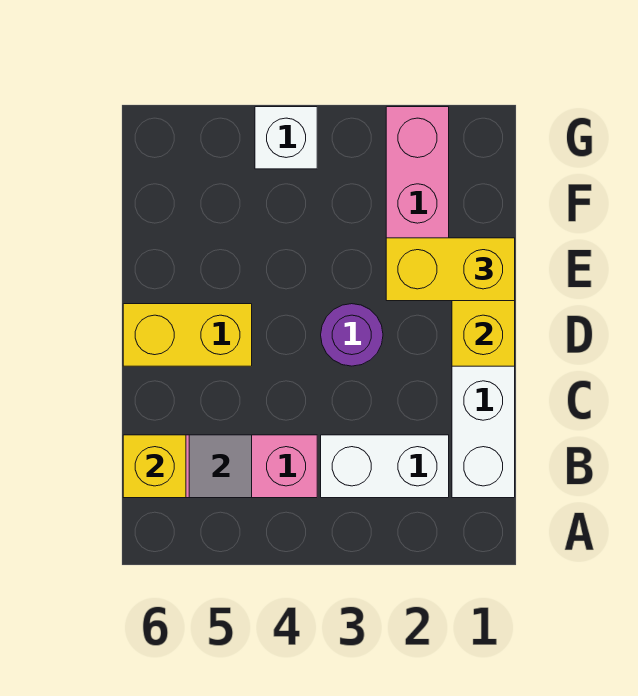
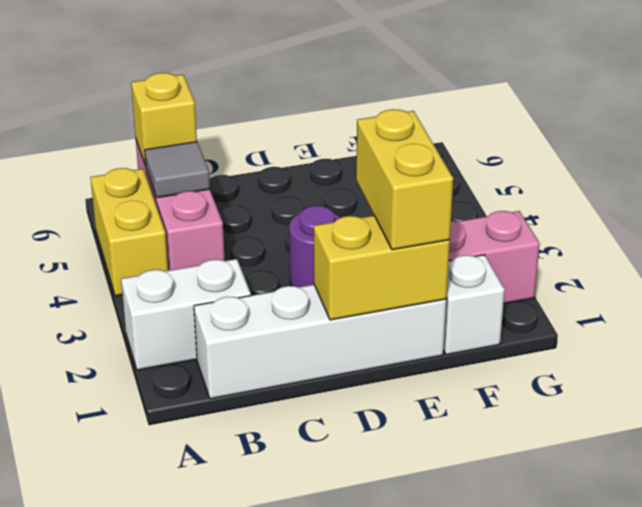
white 1x2 brick [321,435,449,498] -> white 1x2 brick turned to [121,259,251,370]
yellow 1x2 brick [123,304,252,366] -> yellow 1x2 brick moved to [91,168,168,296]
white 1x1 brick [255,107,317,169] -> white 1x1 brick moved to [443,255,505,355]

